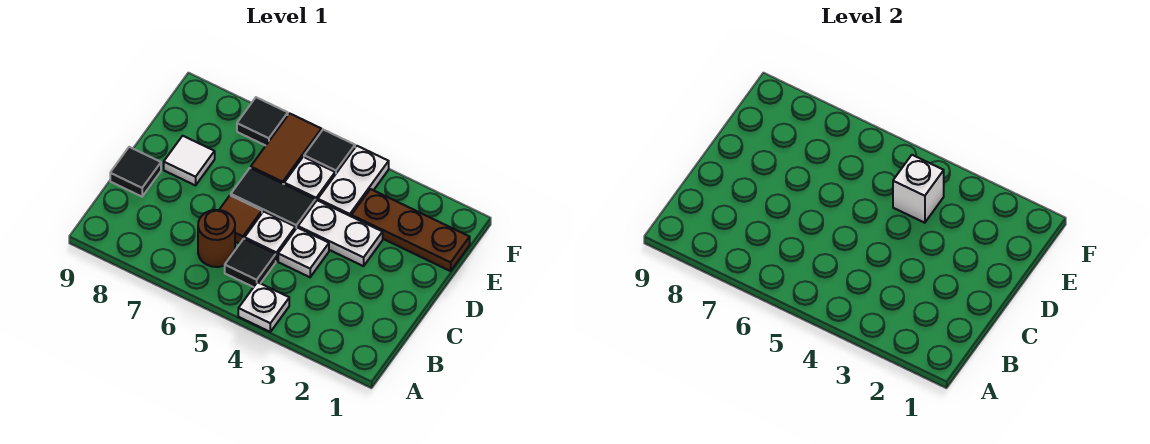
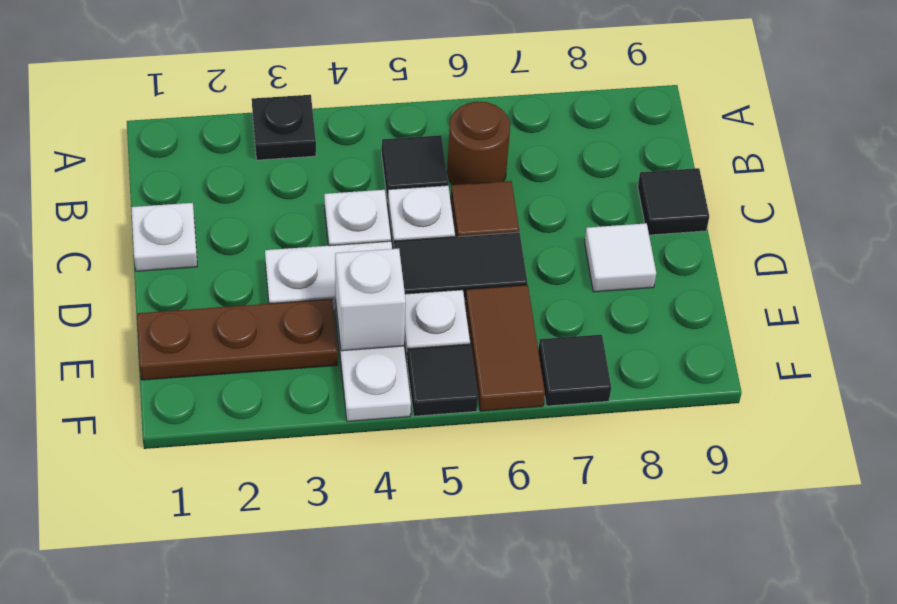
none -> black 1x1 plate [252,95,316,160]
white 1x1 plate [238,282,289,332] -> white 1x1 plate moved to [131,203,197,271]

